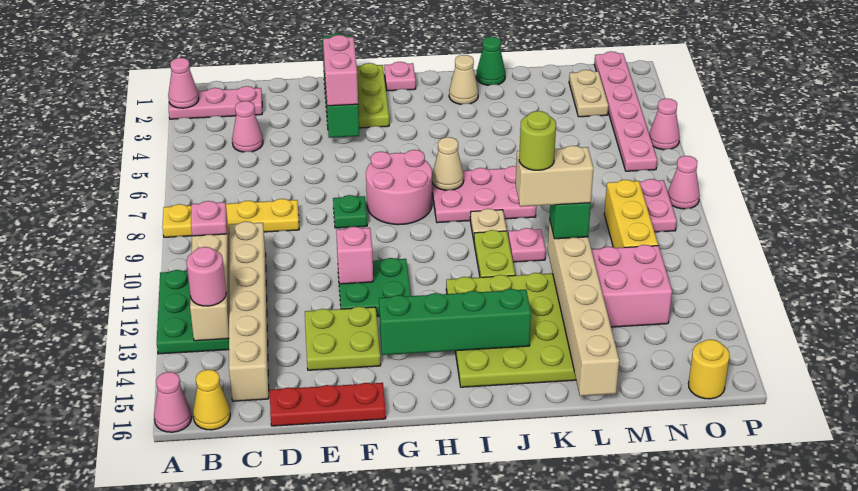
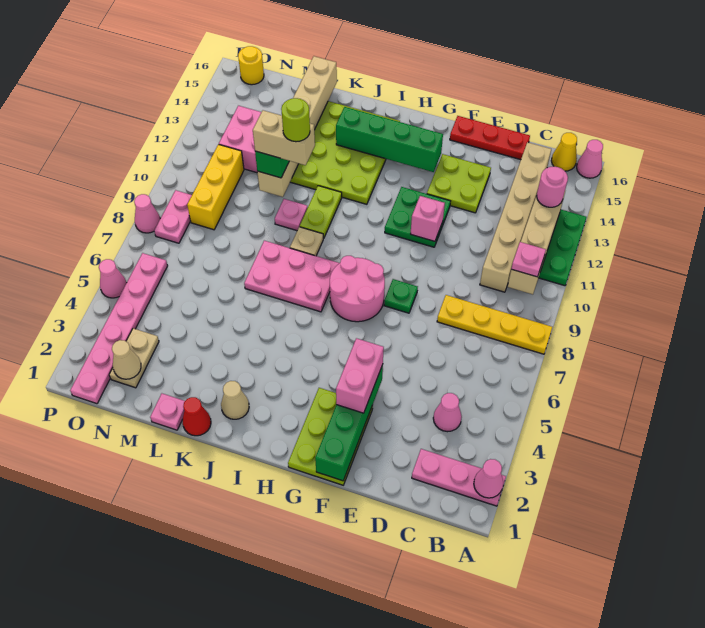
pink 1x1 plate [384,62,416,91] -> pink 1x1 plate moved to [150,394,185,430]
tan 1x1 cone [432,137,464,190] -> tan 1x1 cone moved to [112,340,141,379]
green 1x1 cone [476,37,505,85] -> red 1x1 cone [182,397,211,436]

